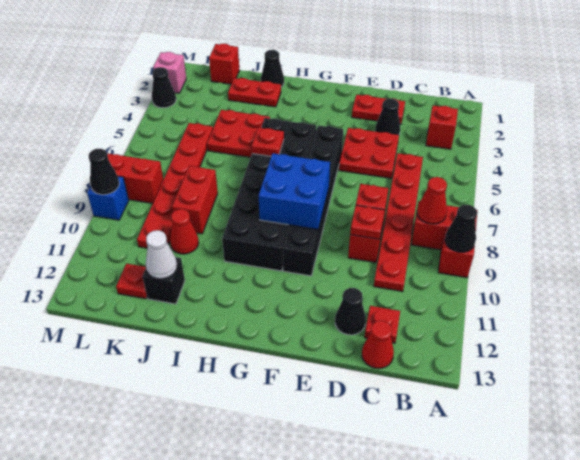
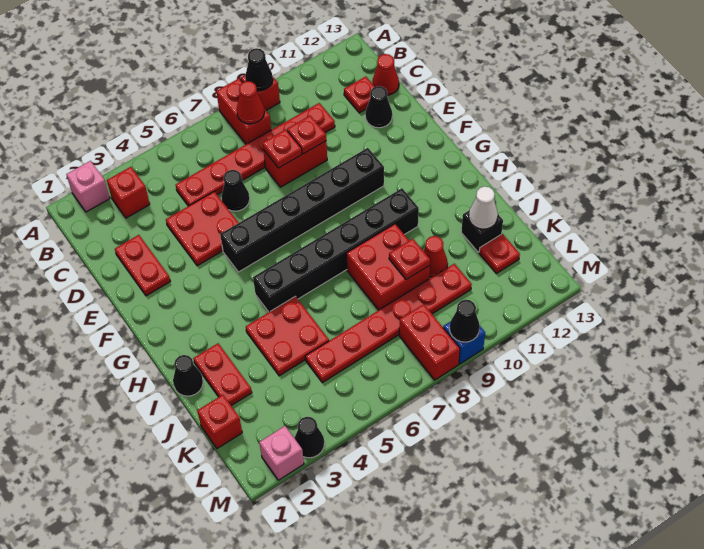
none -> pink 1x1 brick [66,161,110,212]
black 1x1 cone [375,98,400,135] -> black 1x1 cone moved to [221,170,250,211]
blue 2x2 brick [259,153,330,229] -> none
black 2x6 brick [222,118,316,271] -> black 1x6 brick [253,188,419,312]
red 1x1 plate [252,128,284,156] -> red 1x1 plate moved to [389,239,430,280]
red 1x2 brick [172,166,218,234] -> red 2x2 brick [346,224,430,310]

